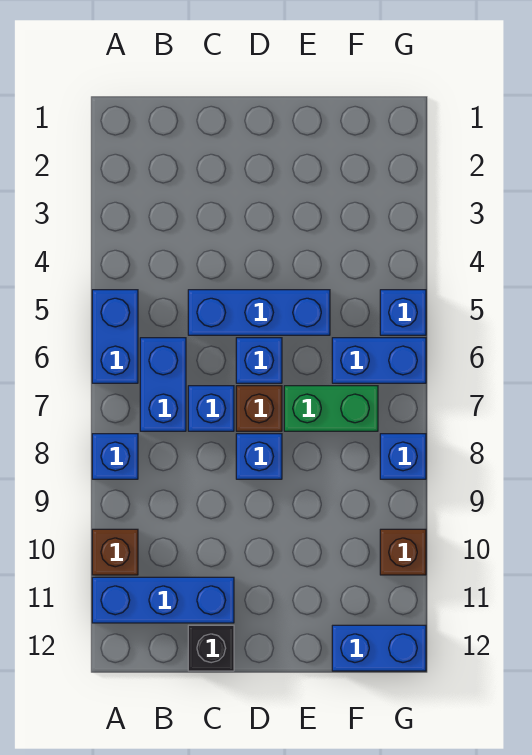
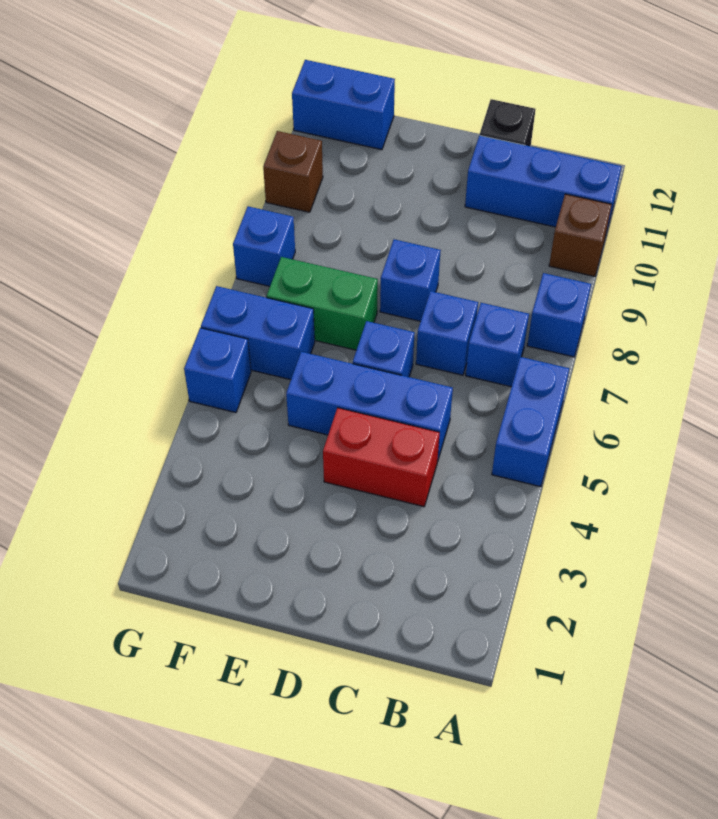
blue 1x2 brick [140,338,186,431] -> blue 1x1 brick [466,303,529,387]
none -> red 1x2 brick [323,408,440,507]
brown 1x1 brick [236,386,282,431] -> none

